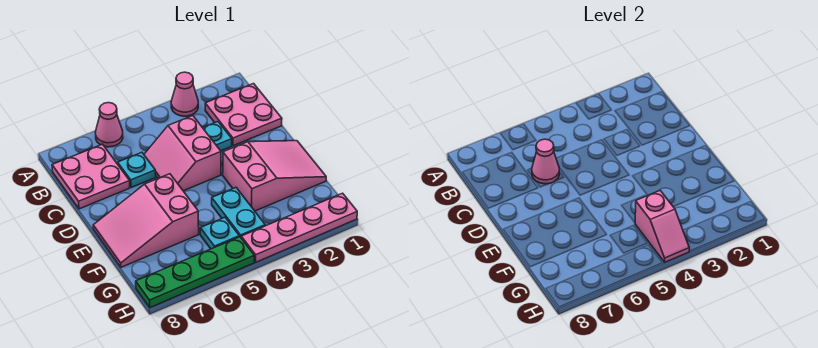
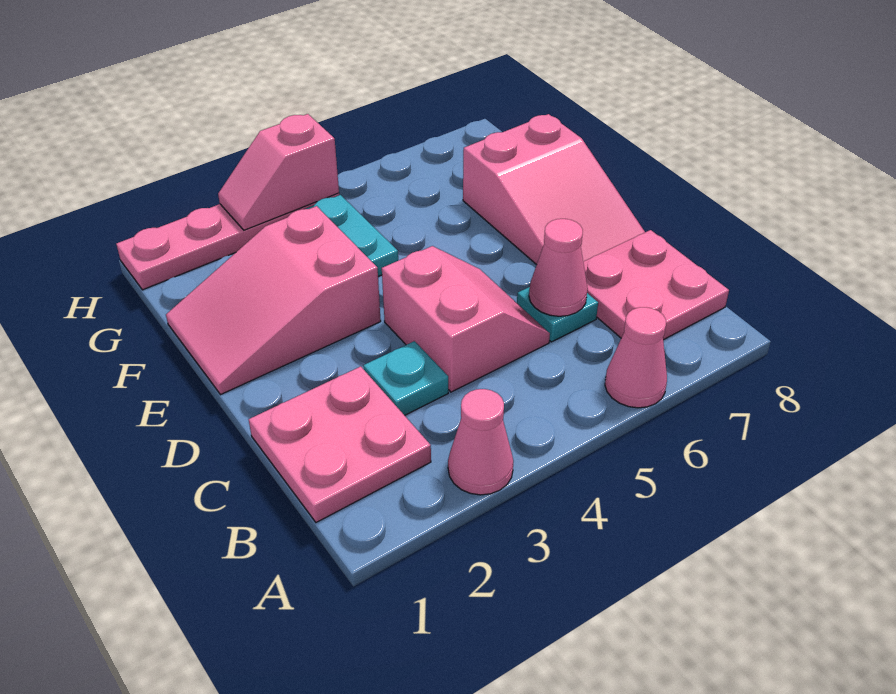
pink 2x3 slope [93,174,199,267] -> pink 2x3 slope turned to [463,114,645,265]
pink 1x2 slope [635,191,689,262] -> pink 1x2 slope turned to [218,114,339,230]
cyan 1x1 plate [200,218,239,249] -> none
green 1x4 plate [136,237,254,308] -> none

